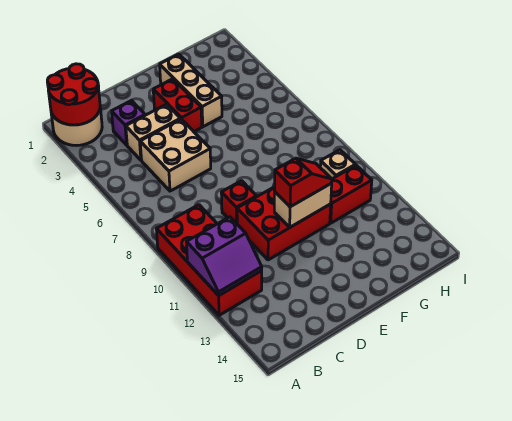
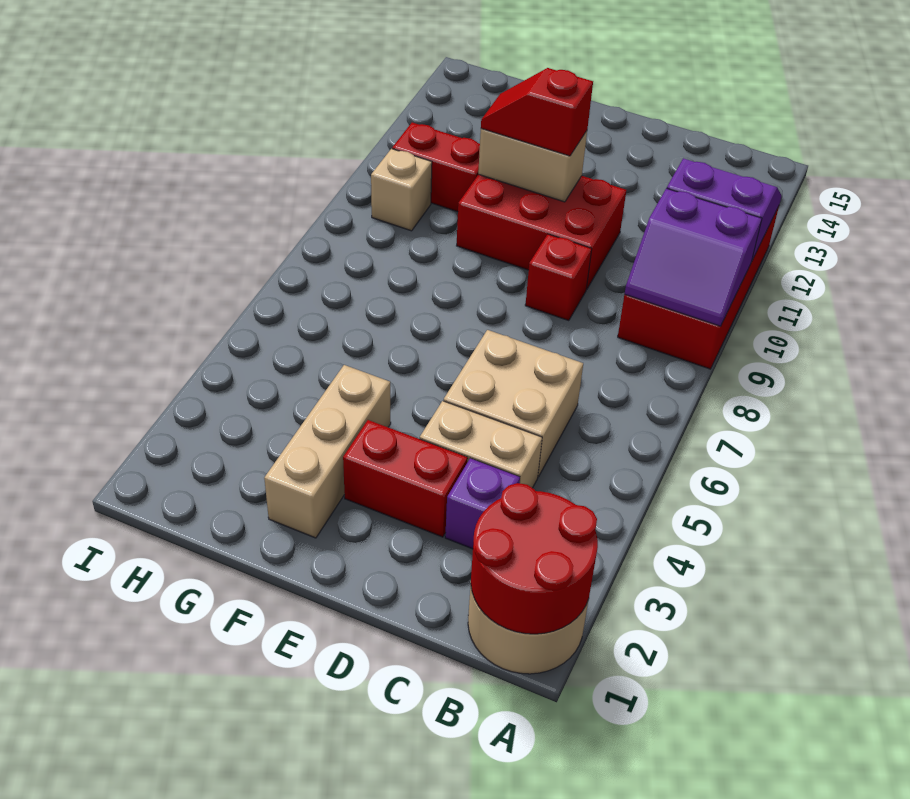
none -> purple 2x2 slope [625,188,762,326]
red 1x2 brick [153,79,202,132] -> red 1x2 brick turned to [343,420,468,537]

